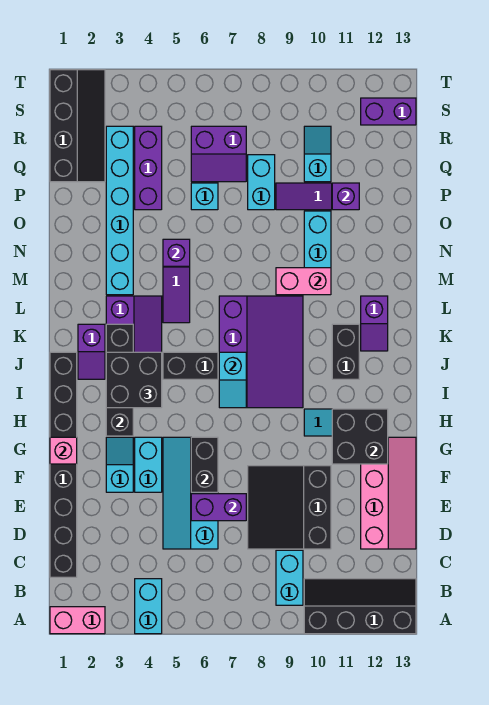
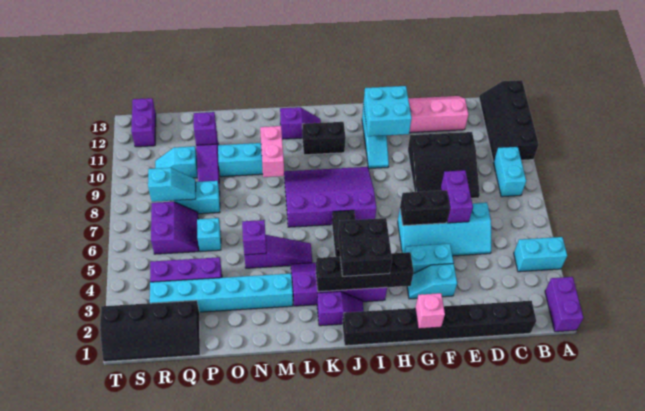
pink 1x2 brick [50,607,105,634] -> purple 1x2 brick [545,277,583,332]
cyan 1x2 brick [276,550,303,605] -> cyan 1x2 brick turned to [494,147,526,197]
black 2x2 brick [332,409,388,464] -> cyan 2x2 brick [363,86,412,136]
cyan 1x2 slope [219,352,246,408] -> cyan 1x2 slope moved to [148,168,196,202]
black 2x4 slope [50,70,105,182] -> black 2x4 slope turned to [100,300,200,362]

